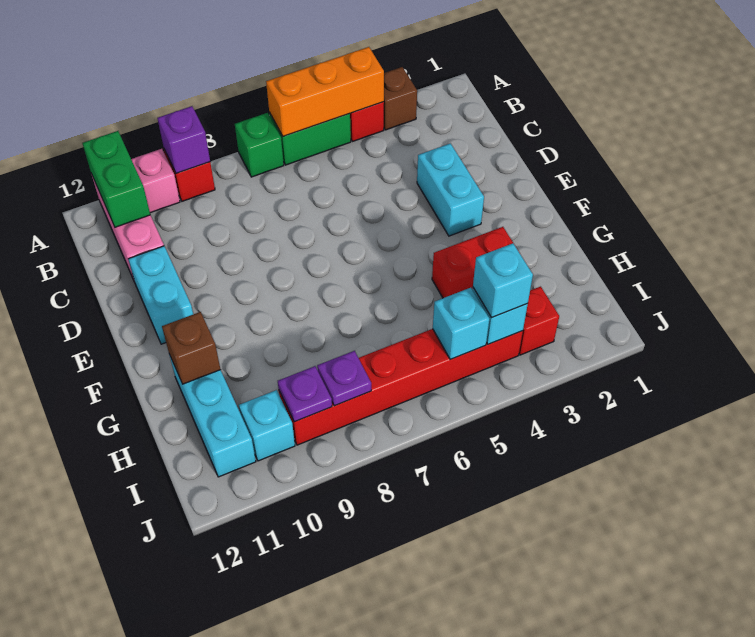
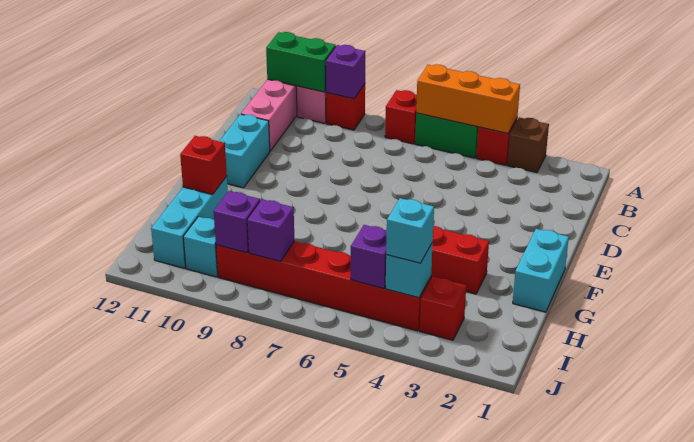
green 1x1 brick [235,113,284,177] -> red 1x1 brick [385,90,417,144]
green 1x2 brick [82,131,150,227] -> green 1x2 brick turned to [266,32,336,92]
cyan 1x2 brick [417,143,484,236] -> cyan 1x2 brick moved to [513,229,569,312]
brown 1x1 brick [162,312,221,384] -> red 1x1 brick [180,136,227,194]
cyan 1x1 brick [433,288,489,360] -> purple 1x1 brick [351,225,387,289]
purple 1x1 plate [317,351,371,406] -> purple 1x1 brick [247,199,295,261]
purple 1x1 plate [278,366,332,422] -> purple 1x1 brick [214,191,260,253]

